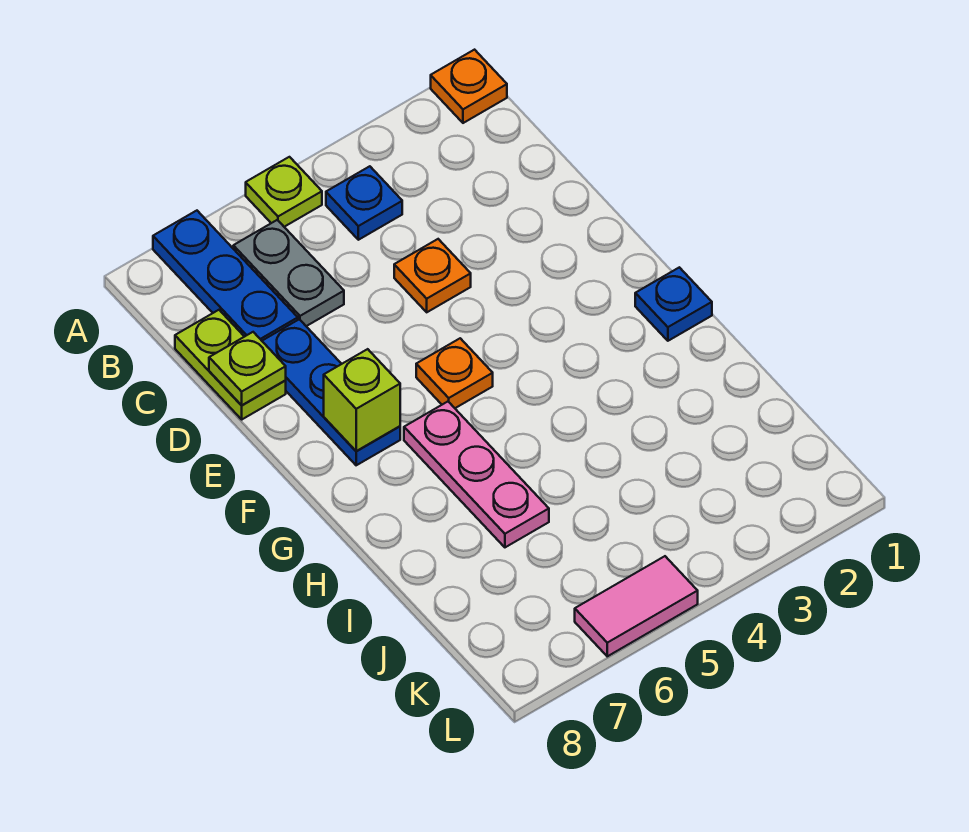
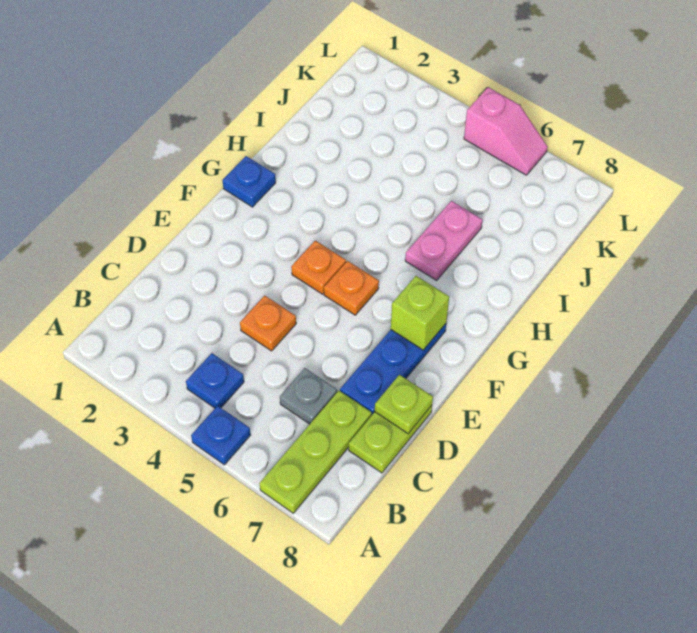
orange 1x1 plate [431,50,507,123] -> orange 1x1 plate moved to [291,240,346,294]
lime 1x1 plate [246,157,322,227] -> blue 1x1 plate [191,406,251,465]
blue 1x3 plate [153,211,298,341] -> lime 1x3 plate [259,391,372,513]
grey 1x2 plate [233,220,344,326] -> grey 1x1 plate [280,368,337,424]
pink 1x3 plate [404,402,549,547] -> pink 1x2 plate [405,201,483,280]
pink 1x2 tile [575,556,698,656] -> pink 1x2 slope [464,87,548,175]

